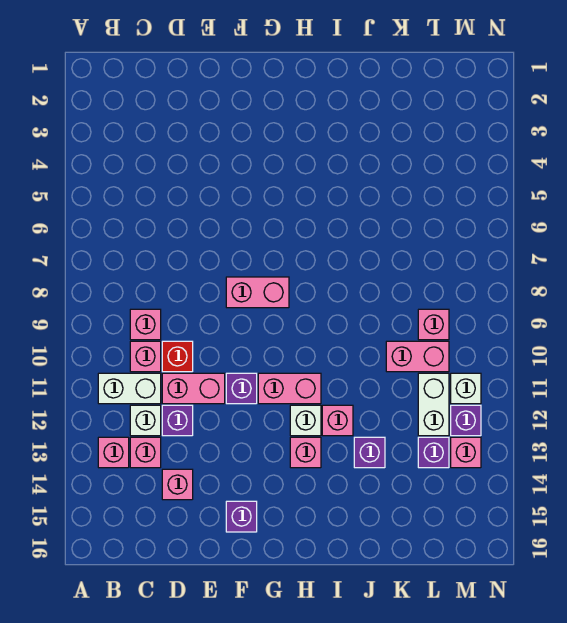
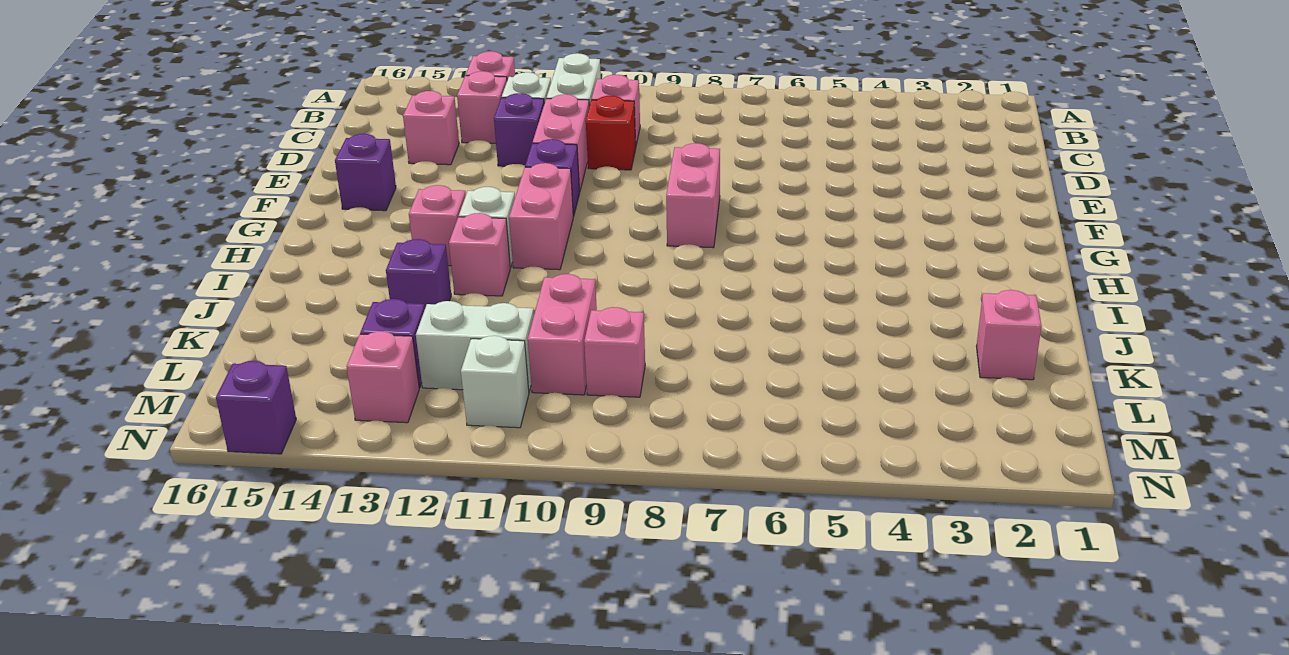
pink 1x1 brick [130,309,161,340] -> pink 1x1 brick moved to [976,290,1041,380]
purple 1x1 brick [451,405,481,436] -> purple 1x1 brick moved to [216,361,296,454]

